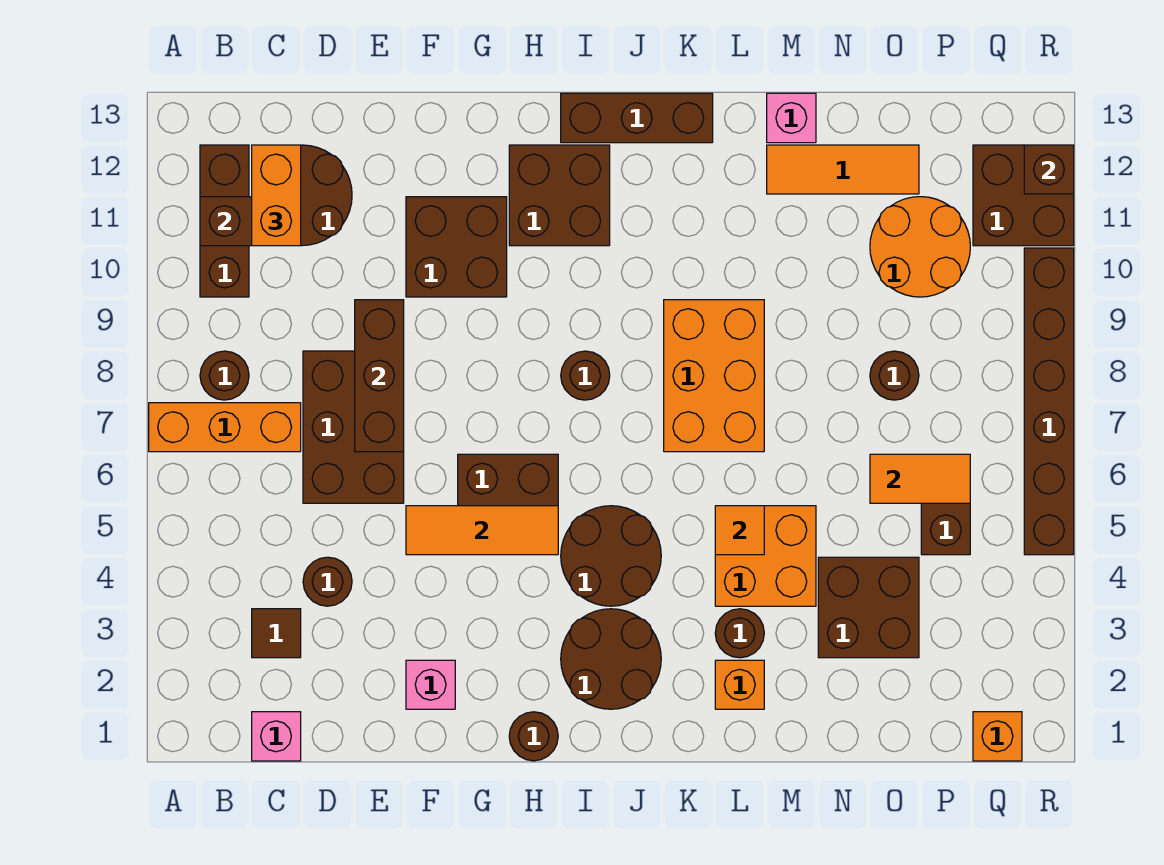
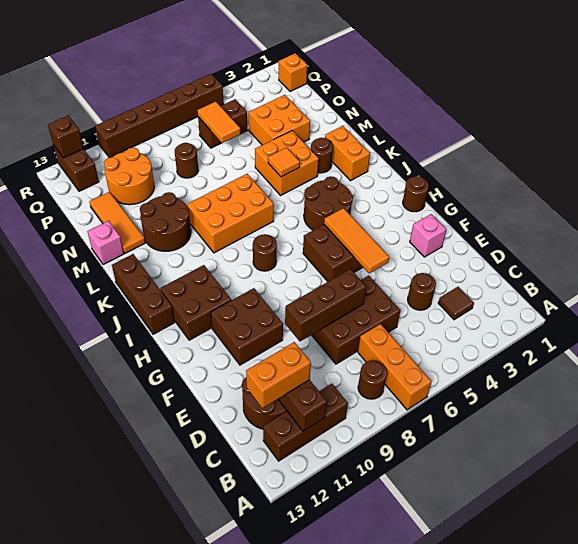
pink 1x1 brick [252,712,301,761] -> none
brown 2x2 round brick [561,609,661,709] -> brown 2x2 round brick moved to [140,192,191,251]
orange 1x1 brick [715,660,764,709] -> orange 1x2 brick [325,126,370,181]
brown 2x2 brick [818,557,919,658] -> orange 2x2 brick [249,95,310,145]
brown 2x2 brick [973,145,1074,246] -> brown 1x2 brick [53,145,99,191]

